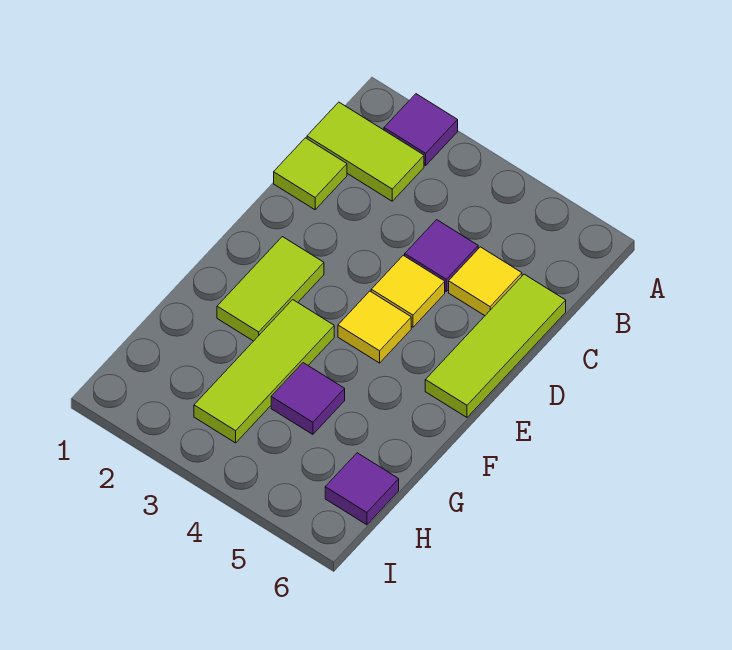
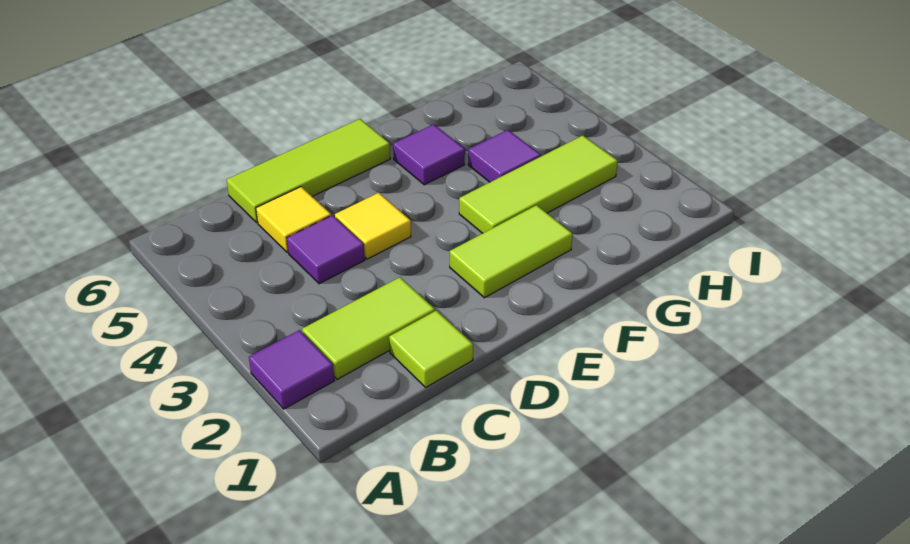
lime 1x2 tile [307,102,424,201] -> lime 1x2 tile turned to [302,277,435,379]
yellow 1x1 tile [338,291,411,363] -> none
purple 1x1 tile [325,453,399,525] -> purple 1x1 tile moved to [393,124,465,185]

